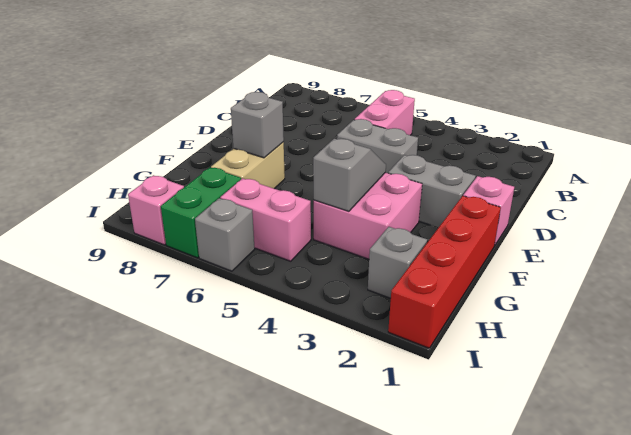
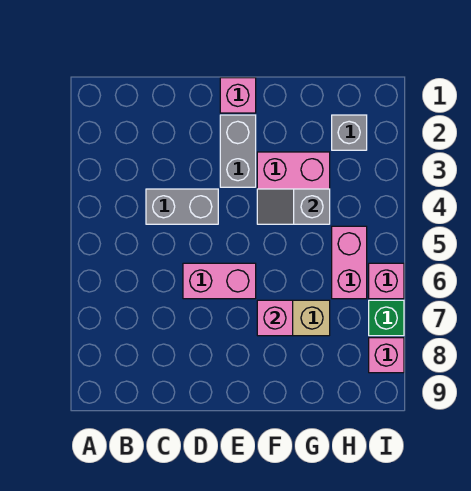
pink 1x2 brick [354,90,415,135] -> pink 1x2 brick moved to [183,263,256,299]
grey 1x2 brick [337,119,418,173] -> grey 1x2 brick turned to [146,189,218,224]
red 1x4 brick [388,196,501,348] -> none
grey 1x1 brick [231,92,284,158] -> pink 1x1 brick [257,300,293,336]
green 1x2 brick [161,168,241,258] -> green 1x1 brick [369,300,404,336]
grey 1x1 brick [195,198,255,271] -> pink 1x1 brick [369,263,404,299]

